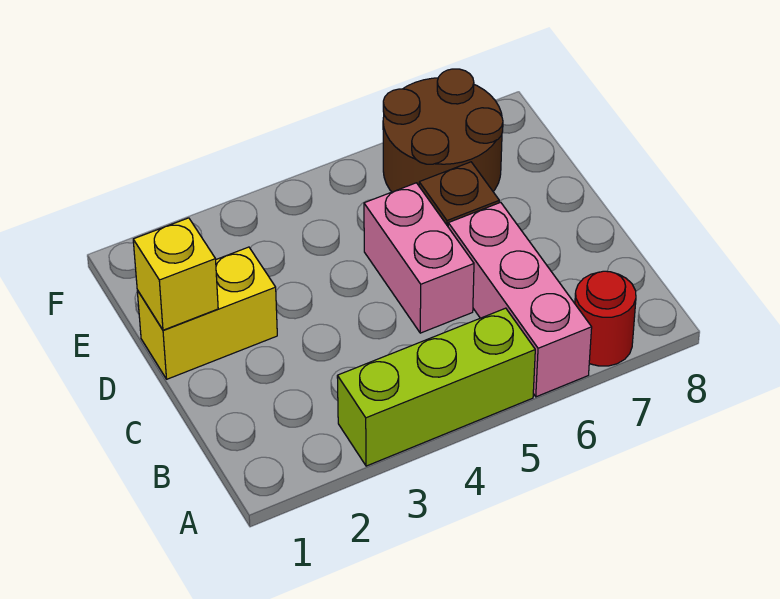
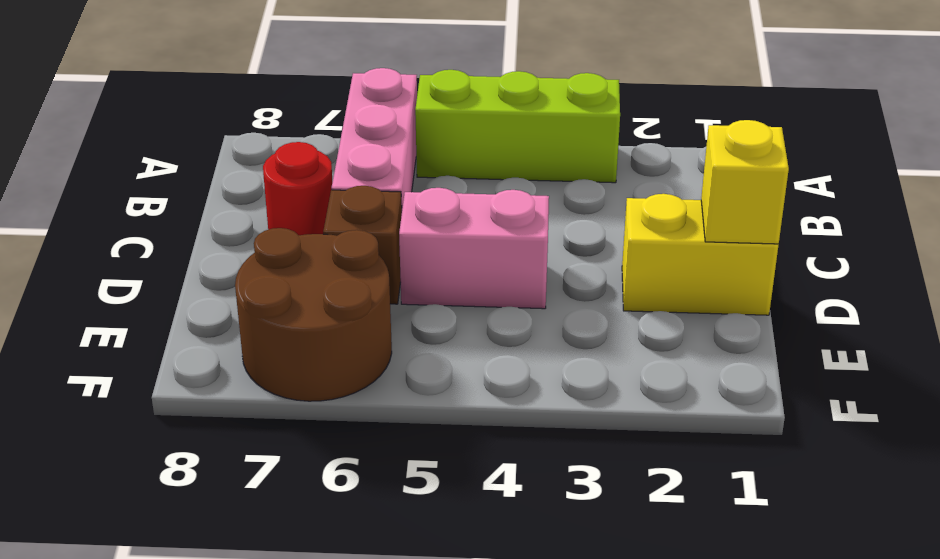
red 1x1 round brick [575,271,636,366] -> red 1x1 round brick moved to [263,142,333,235]
pink 1x2 brick [364,183,474,333] -> pink 1x2 brick turned to [399,188,549,309]

